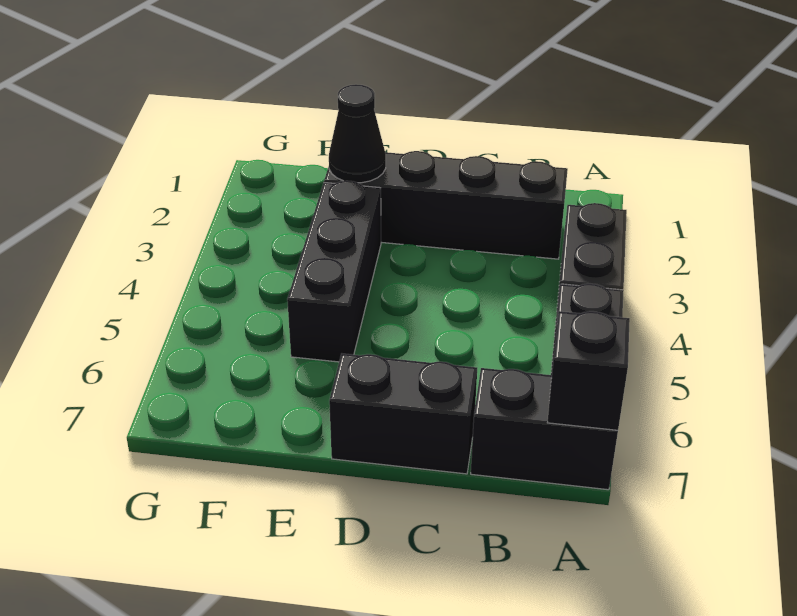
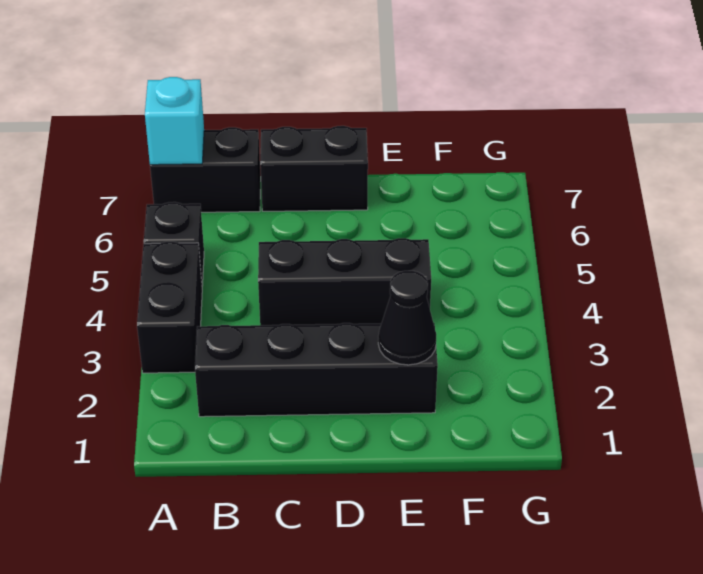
black 1x1 brick [547,311,630,430] -> cyan 1x1 brick [145,77,204,165]
black 1x3 brick [287,181,381,362] -> black 1x3 brick turned to [258,238,431,325]

